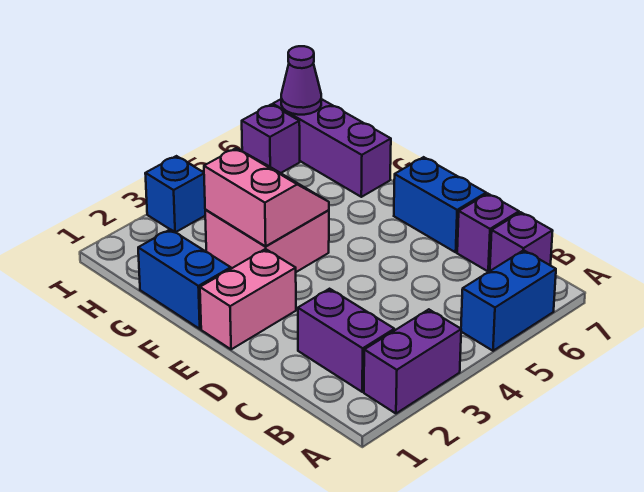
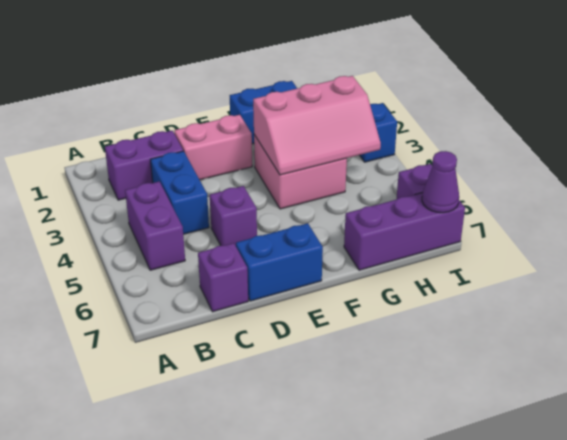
purple 1x2 brick [364,309,461,413] -> purple 1x2 brick moved to [125,181,185,270]
blue 1x2 brick [461,250,556,351] -> blue 1x2 brick moved to [150,151,209,234]
purple 1x1 brick [490,212,553,271] -> purple 1x1 brick moved to [210,186,257,246]
pink 1x2 brick [200,249,296,349] -> pink 1x2 brick turned to [174,115,252,180]
pink 2x2 slope [204,148,329,246] -> pink 2x3 slope [253,76,381,175]

